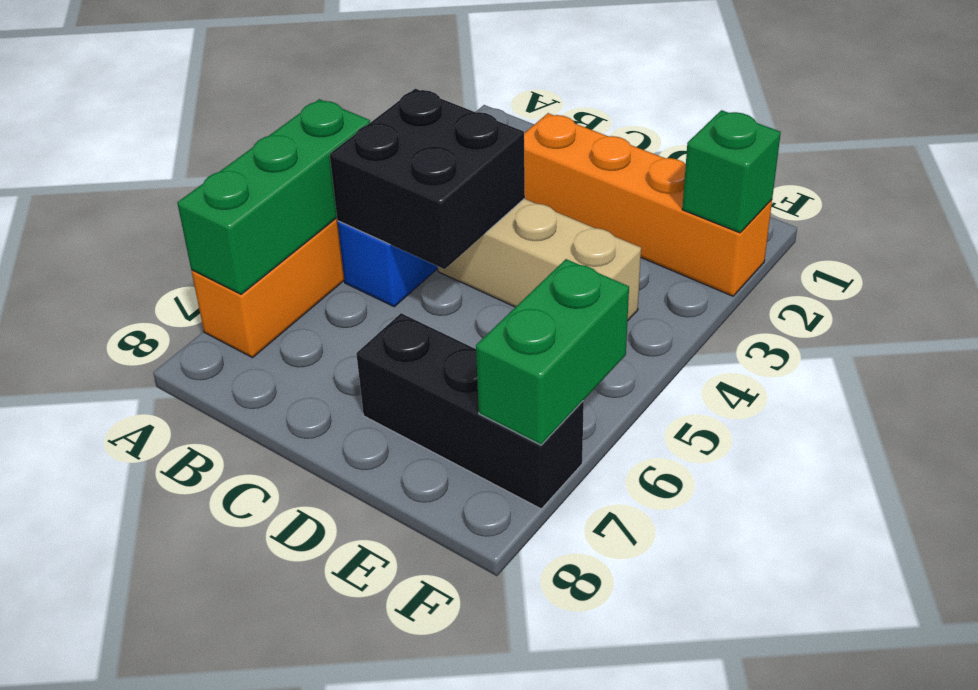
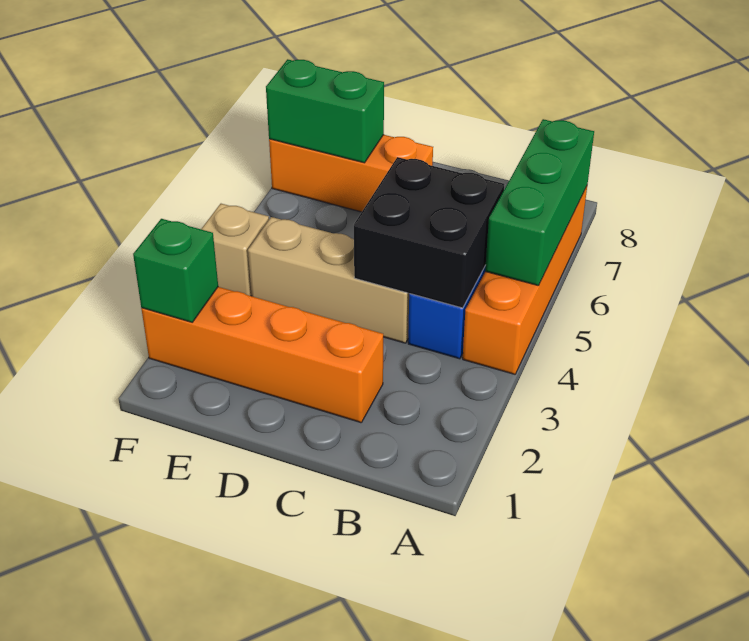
black 1x3 brick [356,313,584,509] -> orange 1x3 brick [269,135,433,212]
none -> tan 1x1 brick [201,204,269,296]
green 1x2 brick [476,259,629,445] -> green 1x2 brick turned to [266,59,384,163]

